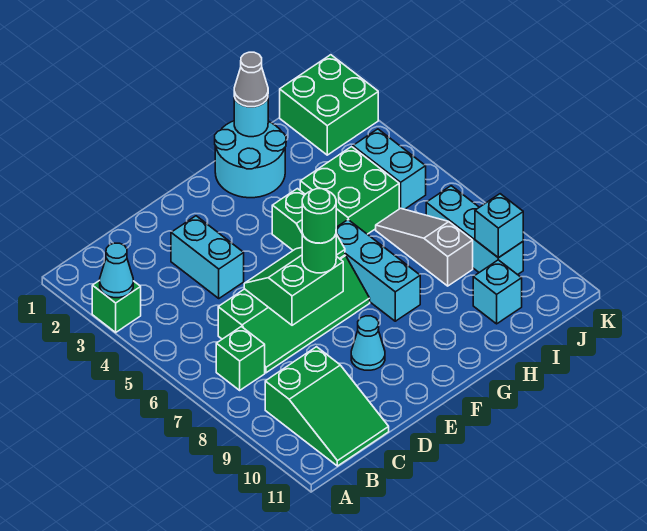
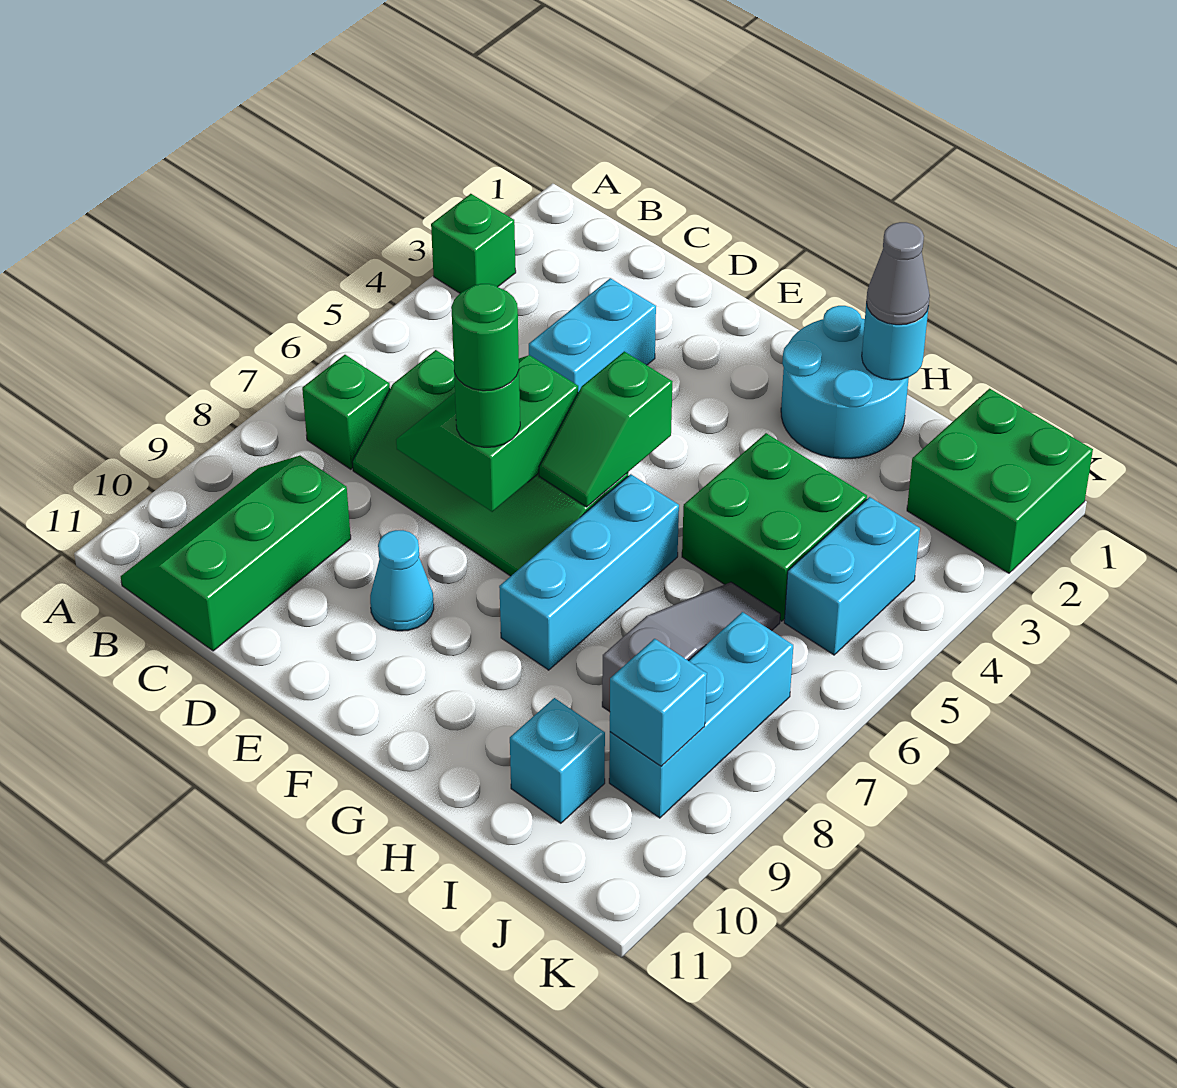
cyan 1x1 cone [100,243,133,298] -> none
green 2x3 slope [265,347,389,466] -> green 2x3 slope turned to [121,456,351,651]
green 2x2 slope [244,248,343,325] -> green 2x2 slope turned to [396,355,578,512]

